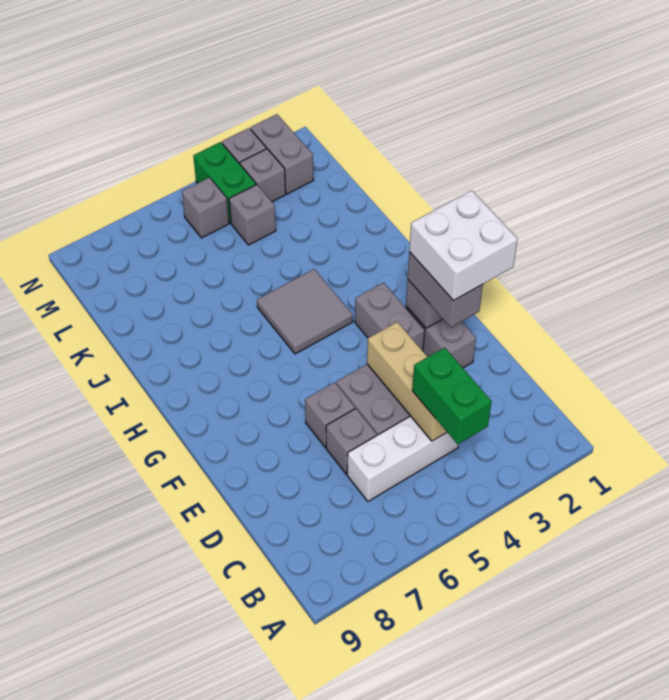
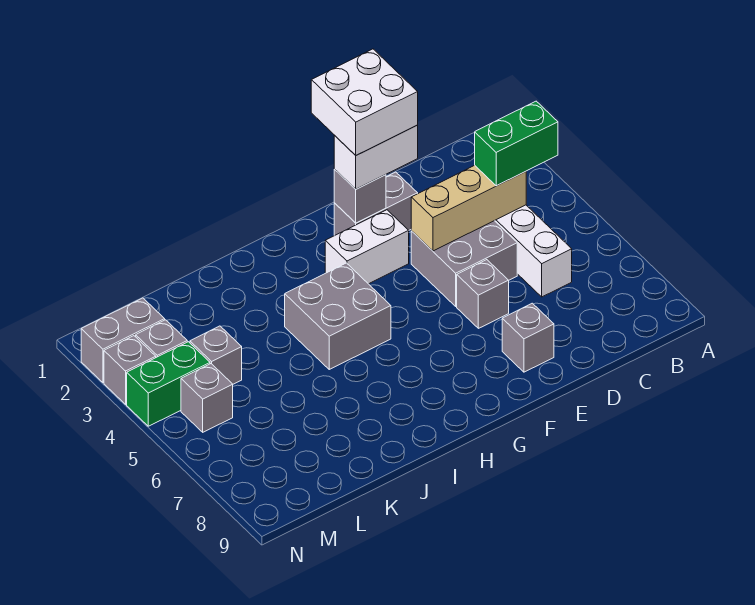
grey 1x1 brick [326,409,377,474] -> grey 1x1 brick moved to [502,303,554,372]
grey 1x2 brick [408,252,483,327] -> white 1x2 brick [334,125,418,189]
grey 1x2 brick [355,283,425,351] -> white 1x2 brick [325,210,409,284]
grey 2x2 tile [257,269,353,354] -> grey 2x2 brick [285,263,391,369]

